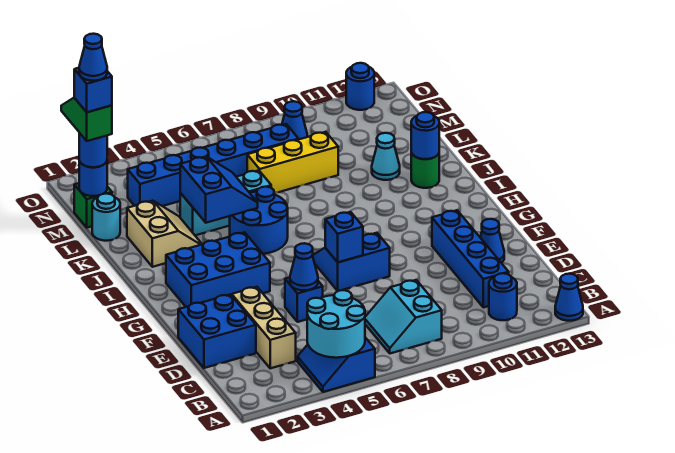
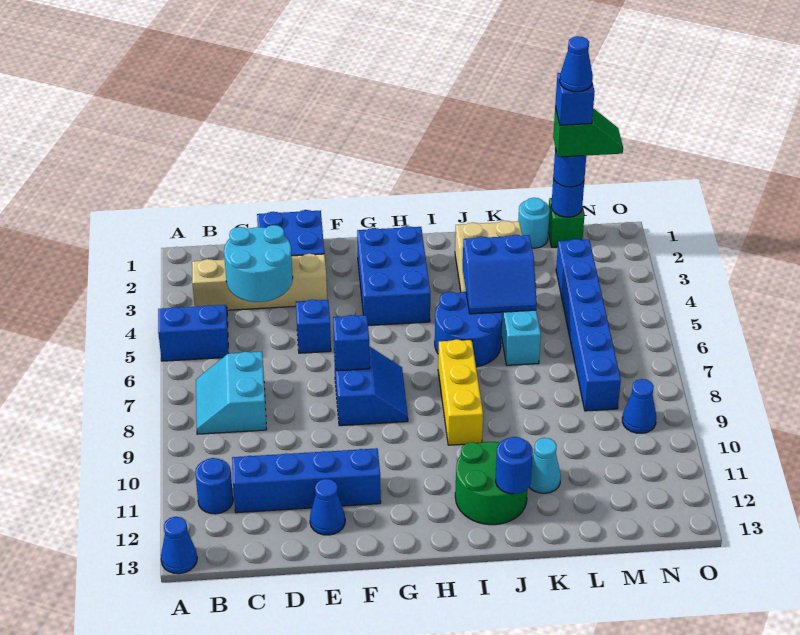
cyan 2x2 round brick [307,290,365,358] -> cyan 2x2 round brick moved to [224,225,293,302]
cyan 2x2 slope [365,280,442,353] -> cyan 2x2 slope turned to [196,352,266,434]
tan 1x3 brick [232,287,296,368] -> tan 1x4 brick [192,254,327,310]
blue 1x1 cone [290,243,318,290] -> none
green 1x1 round brick [411,153,439,188] -> green 2x2 round brick [455,442,527,525]
yellow 1x3 brick [247,132,338,193] -> yellow 1x3 brick moved to [438,339,483,445]
blue 1x1 round brick [346,63,374,110] -> none

